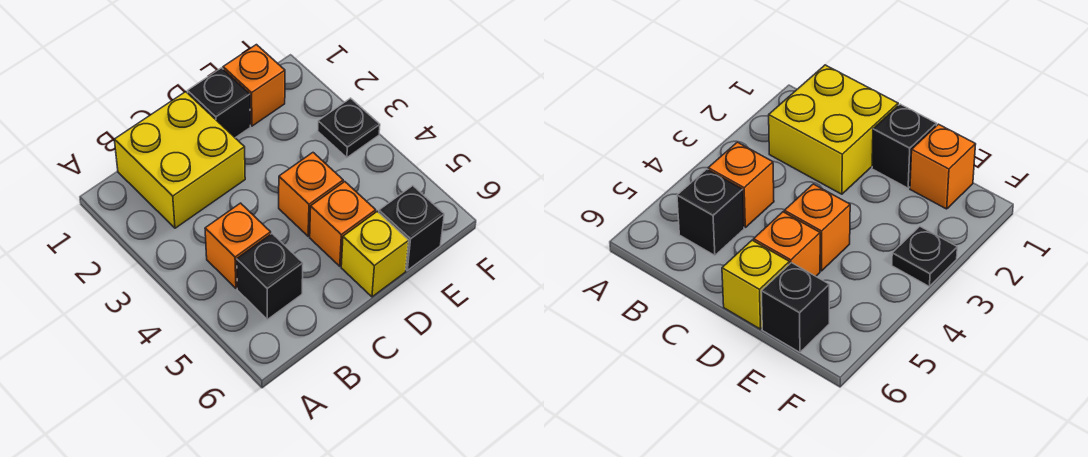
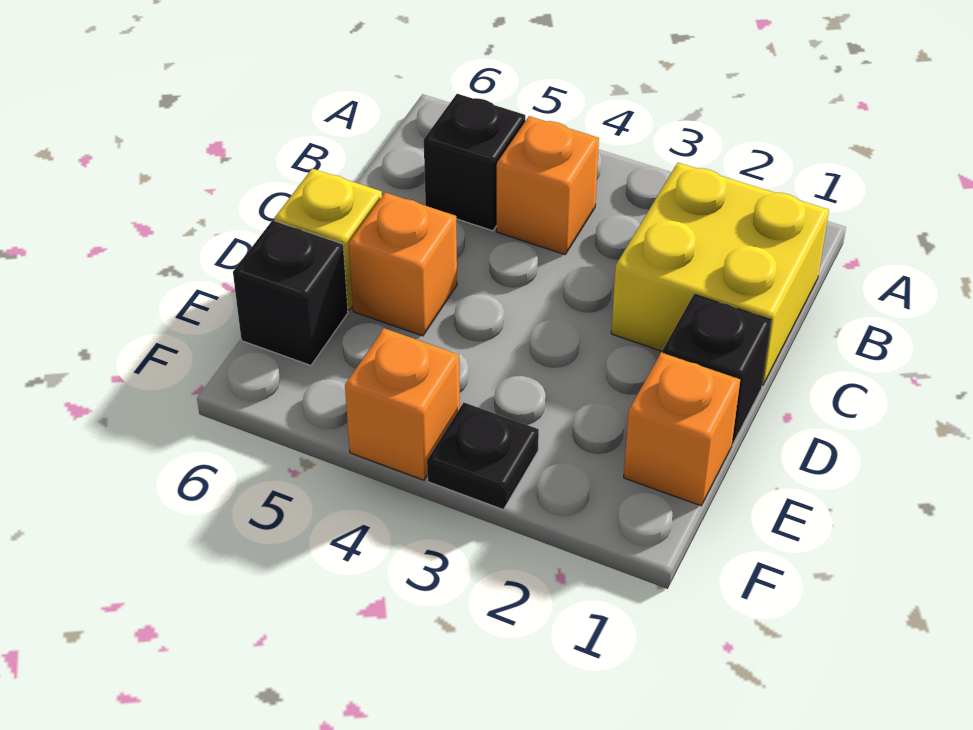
orange 1x1 brick [279,153,343,236] -> orange 1x1 brick moved to [345,328,460,480]

